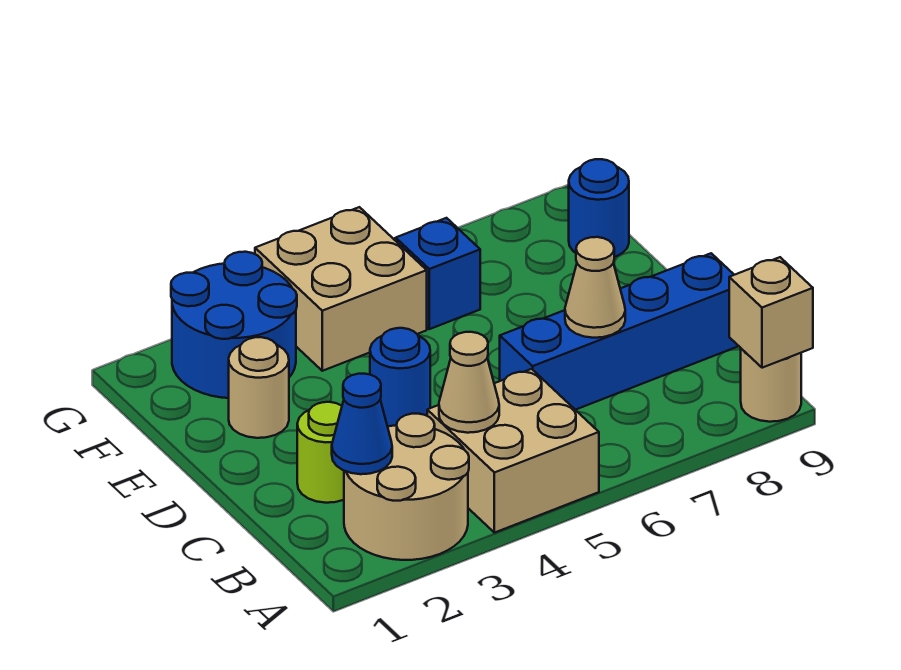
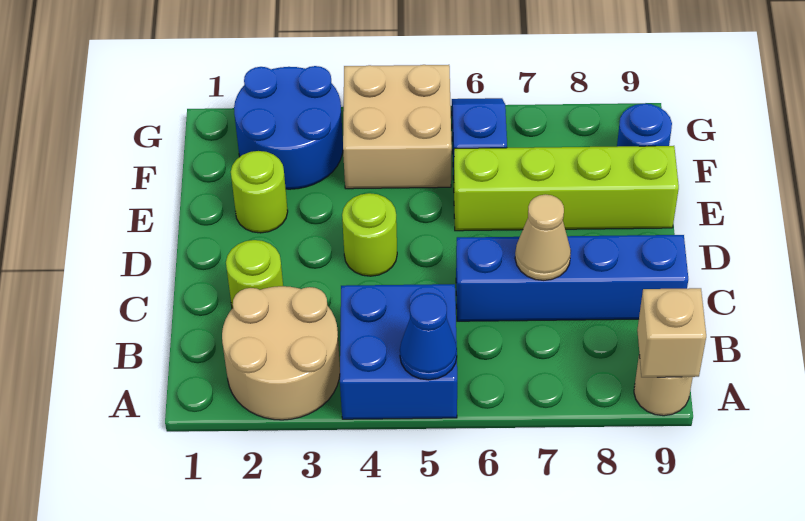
tan 2x2 brick [427,369,599,533] -> blue 2x2 brick [340,284,457,419]
blue 1x1 cone [332,374,392,474] -> blue 1x1 cone moved to [400,293,457,380]
tan 1x1 cone [439,332,499,433] -> none
blue 1x1 round brick [370,328,430,427] -> lime 1x1 round brick [342,193,397,276]
tan 1x1 round brick [229,337,289,438] -> lime 1x1 round brick [231,151,288,233]
none -> lime 1x4 brick [454,146,679,231]

